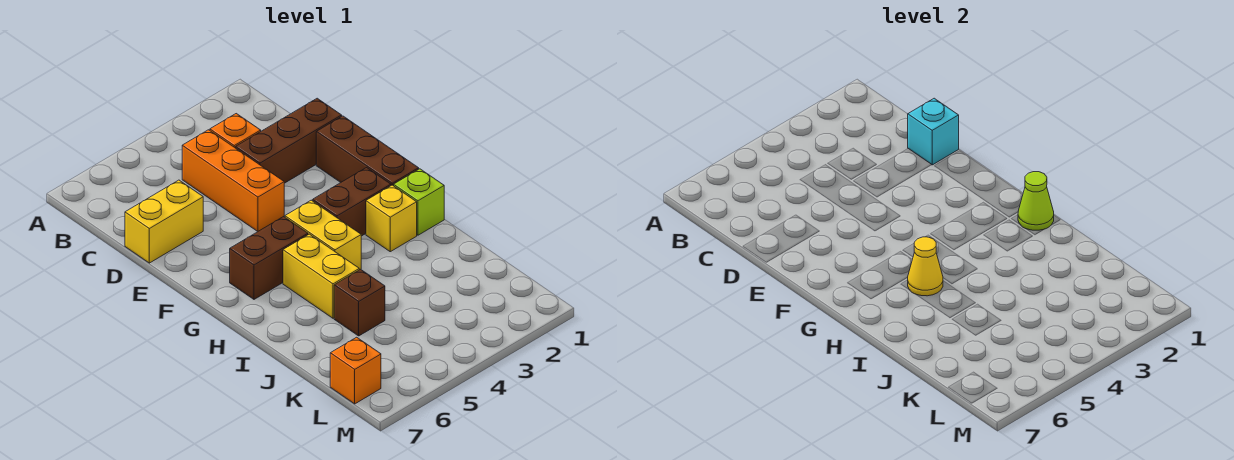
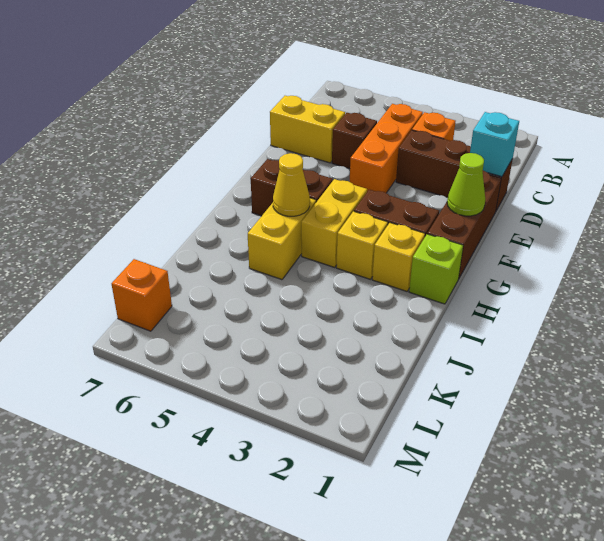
lime 1x1 cone [1018,172,1054,230] -> lime 1x1 cone moved to [447,153,485,216]
none -> yellow 1x1 brick [336,211,388,279]
brown 1x1 brick [334,269,385,336] -> brown 1x1 brick moved to [332,113,377,169]

